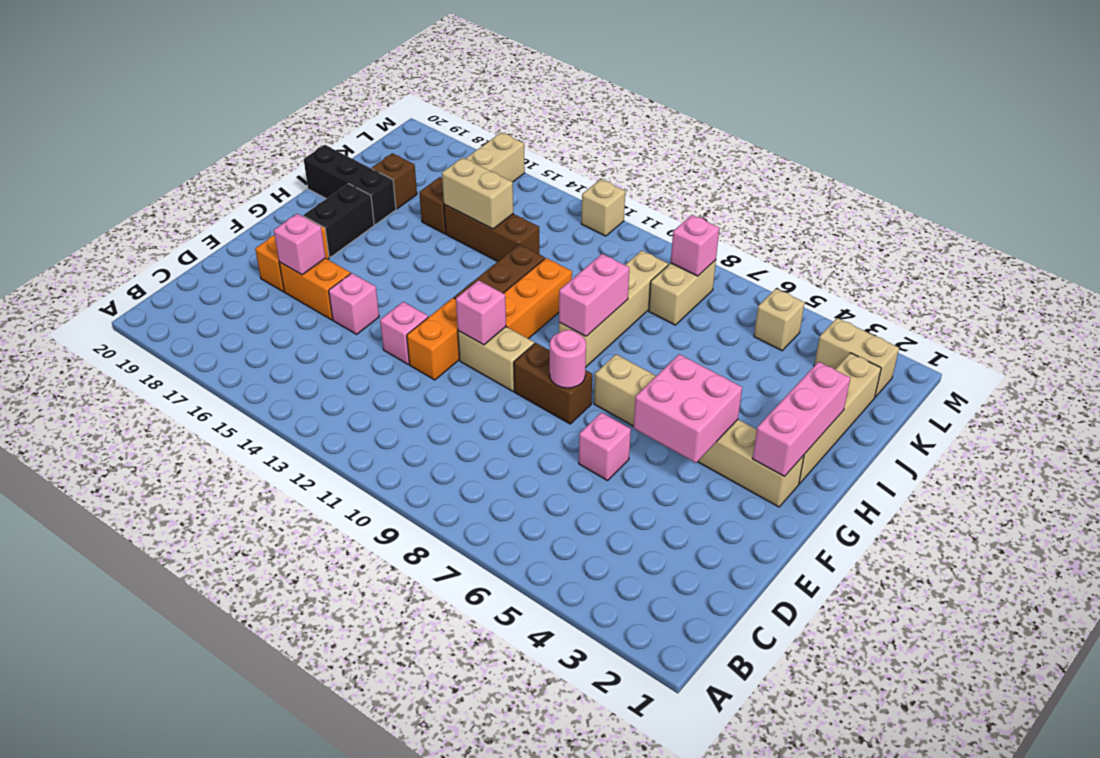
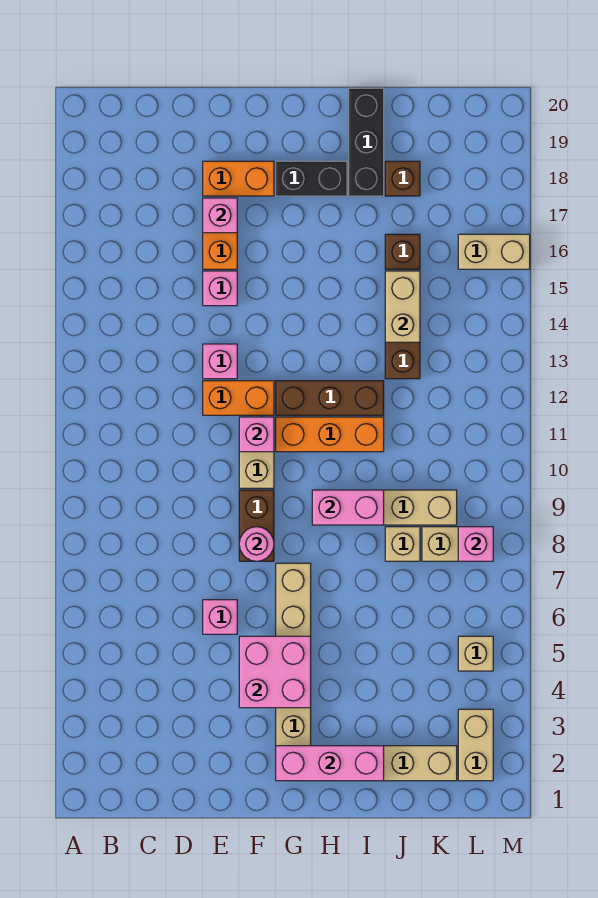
tan 1x1 brick [581,179,625,236] -> tan 1x1 brick moved to [385,527,420,561]

